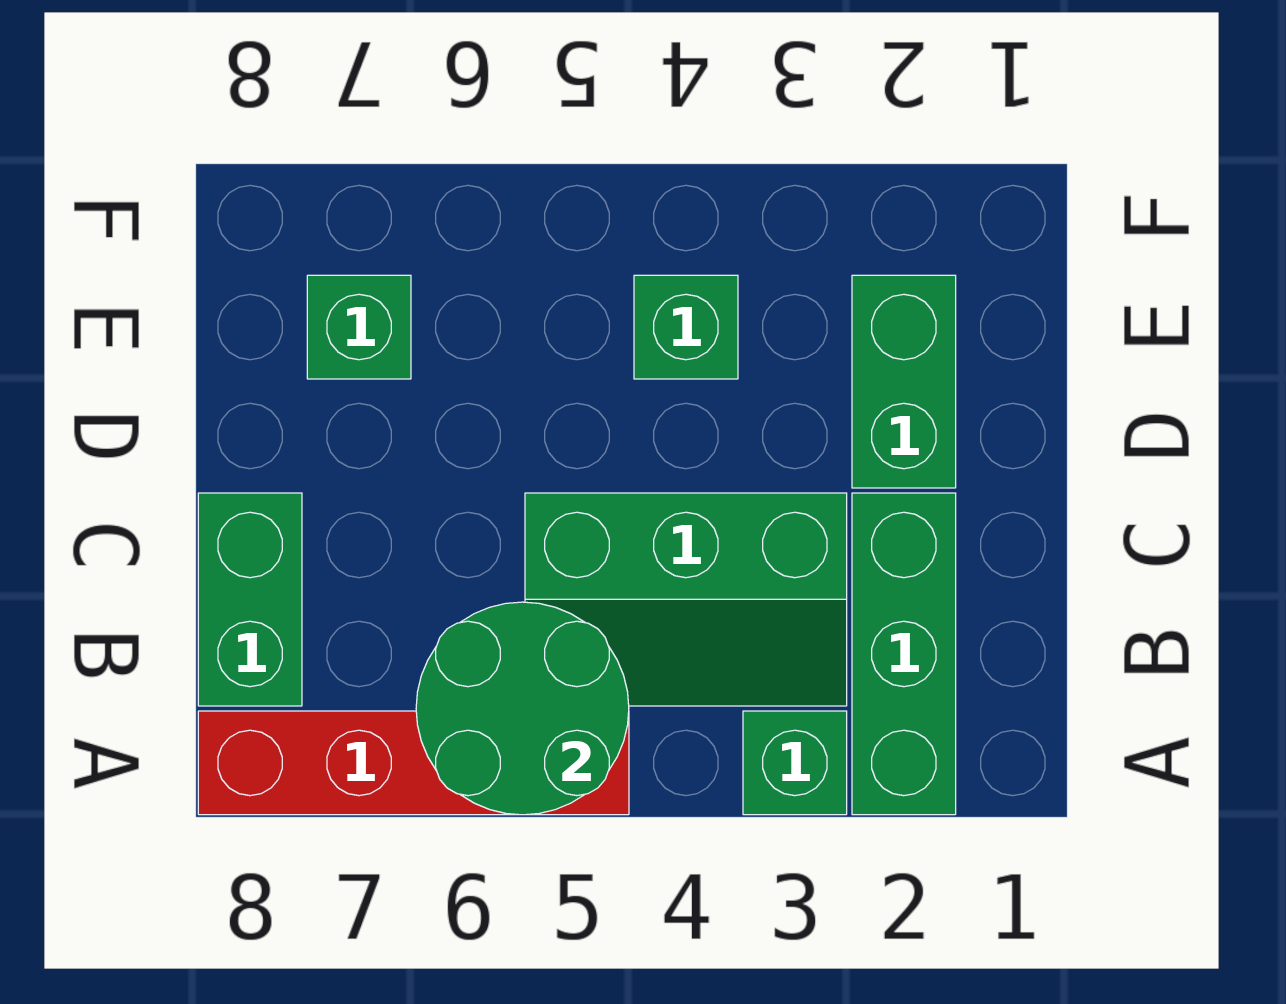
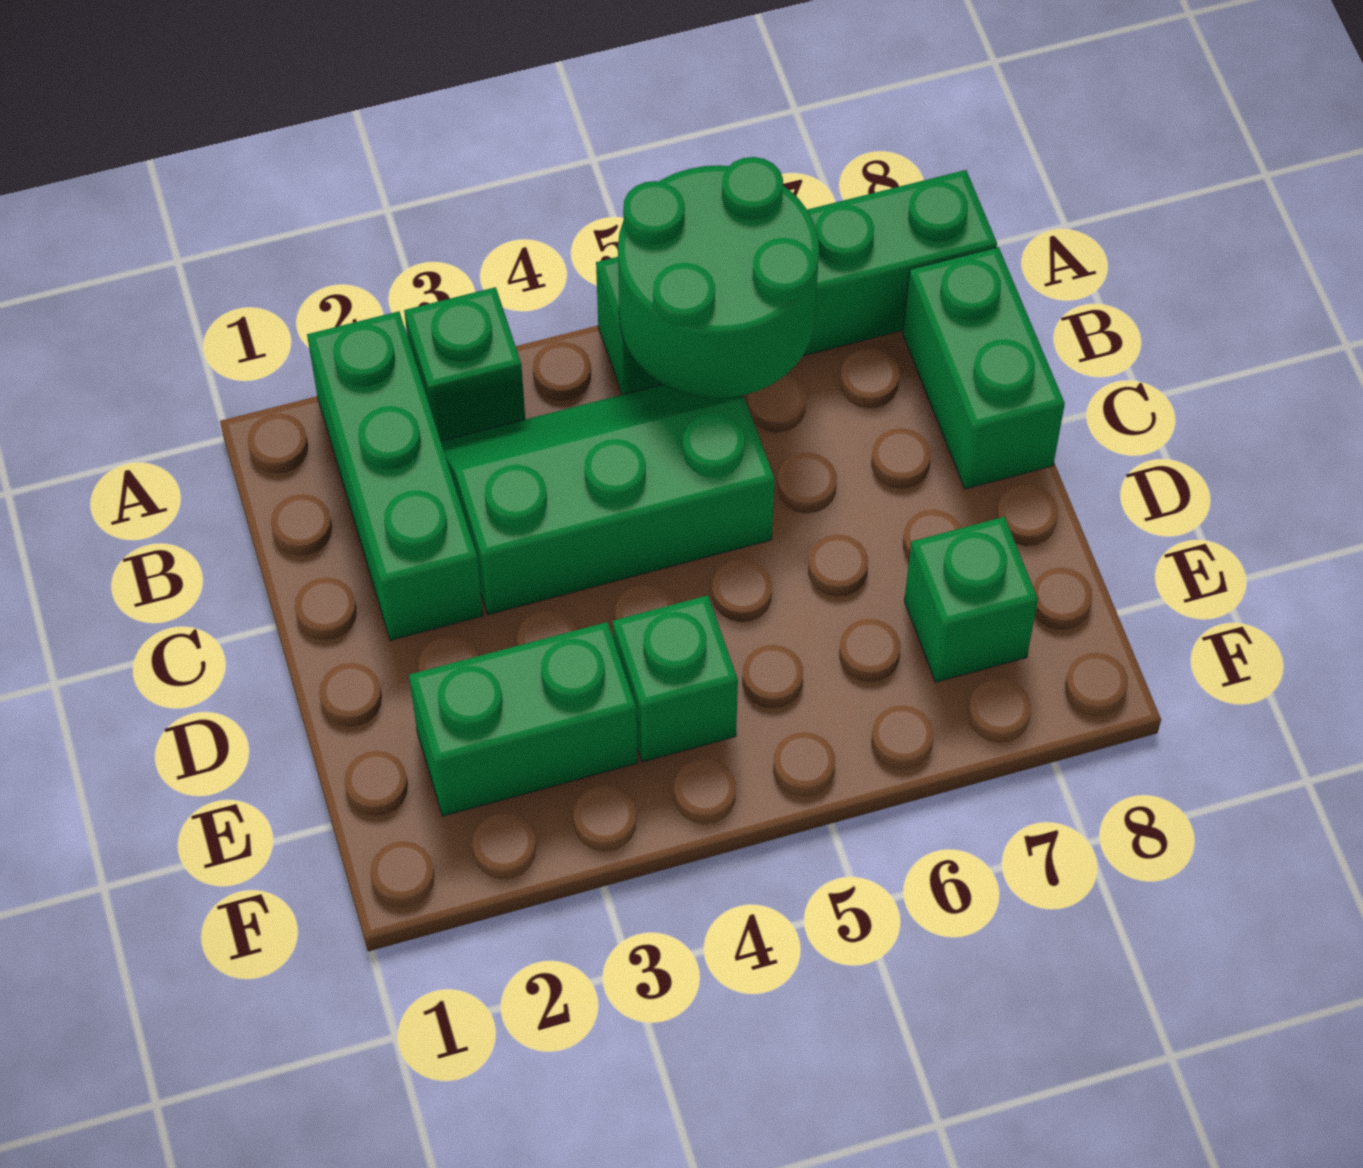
red 1x4 brick [198,711,629,815] -> green 1x4 brick [596,170,997,395]
green 1x2 brick [852,275,956,488] -> green 1x2 brick turned to [409,622,637,816]

